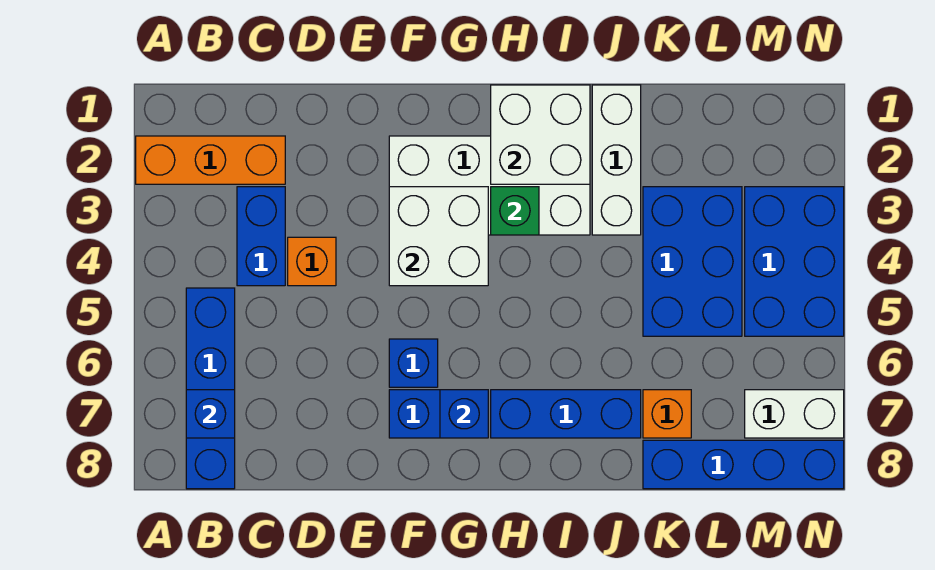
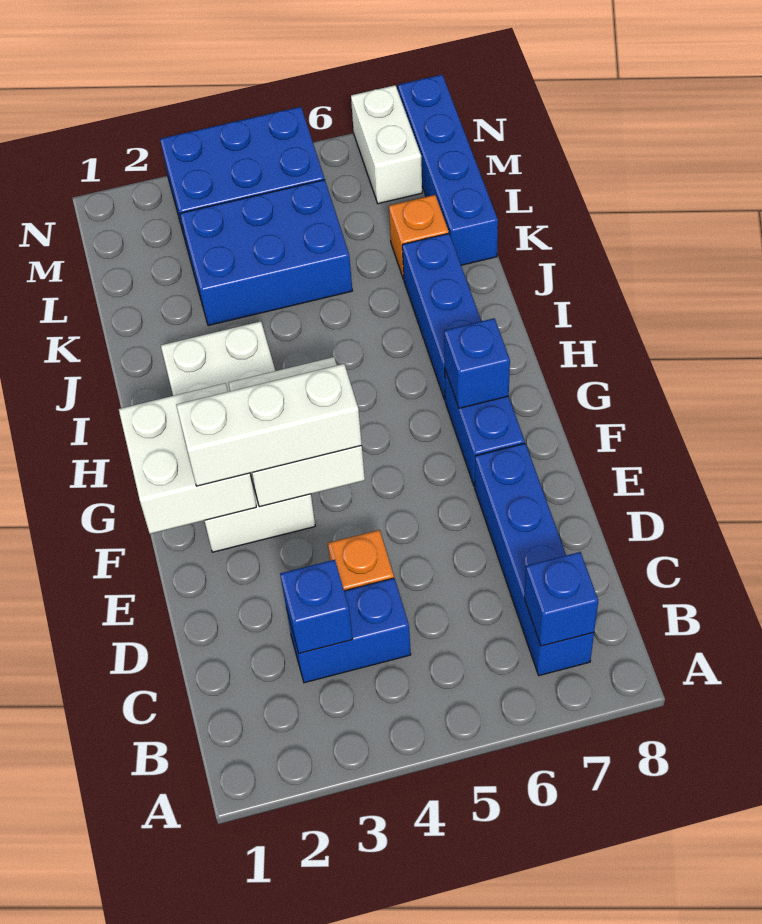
orange 1x3 brick [136,136,285,184] -> none
blue 1x4 brick [186,288,235,489] -> blue 1x4 brick turned to [475,443,594,676]
blue 1x1 brick [389,339,438,387] -> blue 1x1 brick moved to [280,560,353,653]
white 2x2 brick [491,85,590,184] -> white 2x2 brick moved to [119,383,256,534]
green 1x1 brick [491,187,539,235] -> none
white 1x3 brick [592,85,641,235] -> white 1x3 brick moved to [176,364,362,486]

